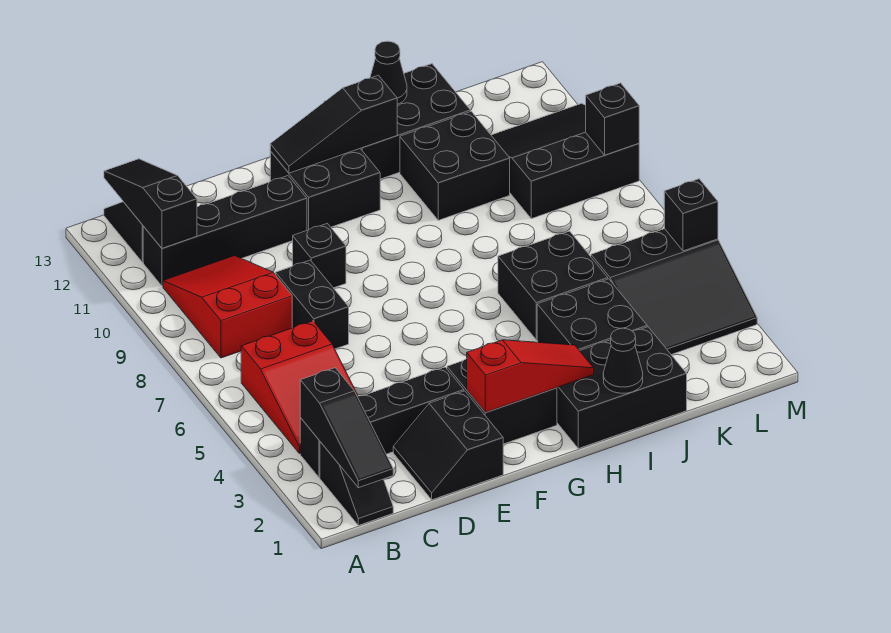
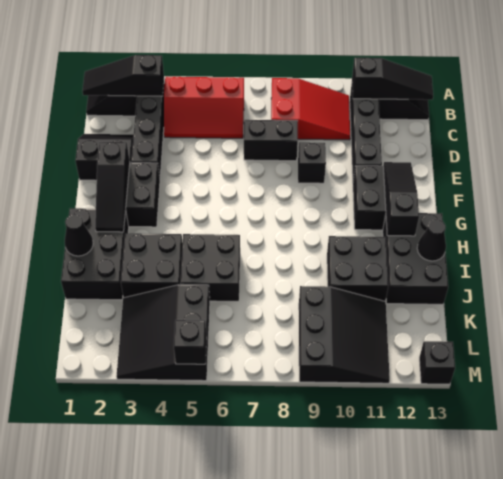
red 2x3 slope [241,321,358,454] -> red 2x3 slope turned to [164,77,244,138]
red 1x3 slope [467,340,594,413] -> black 1x3 slope [95,142,130,232]
black 1x1 brick [586,83,639,155] -> black 1x1 brick moved to [419,341,455,384]

